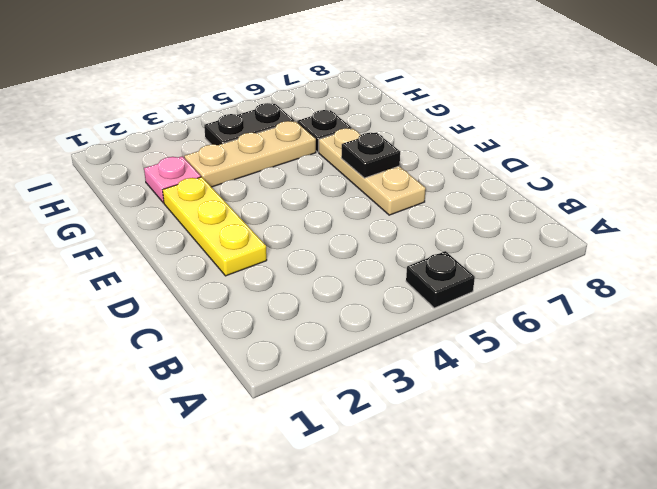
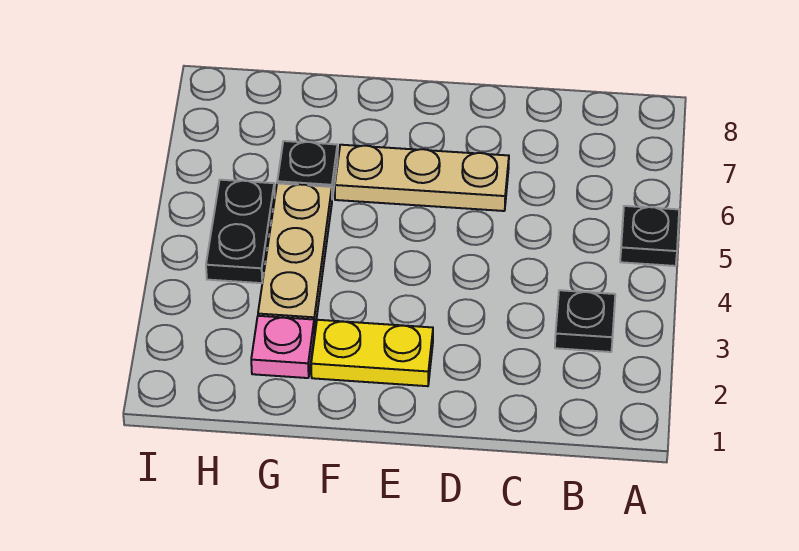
yellow 1x3 plate [163,177,267,276] -> yellow 1x2 plate [311,320,433,386]
black 1x1 plate [341,133,400,178] -> black 1x1 plate moved to [555,290,615,352]

